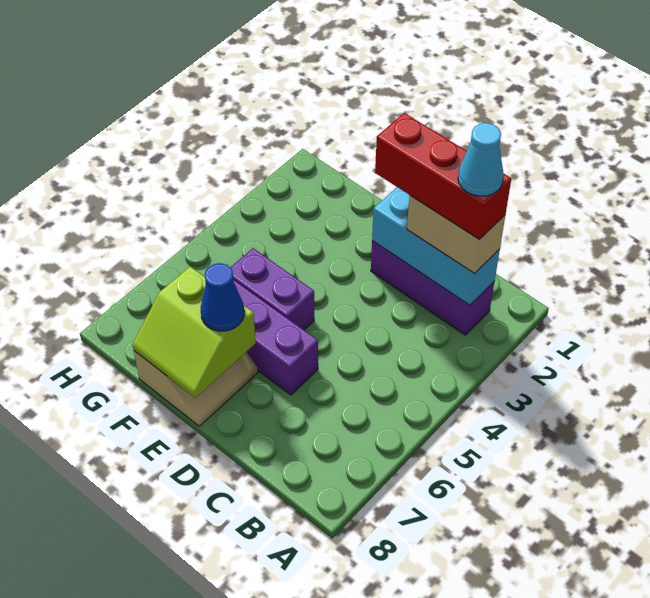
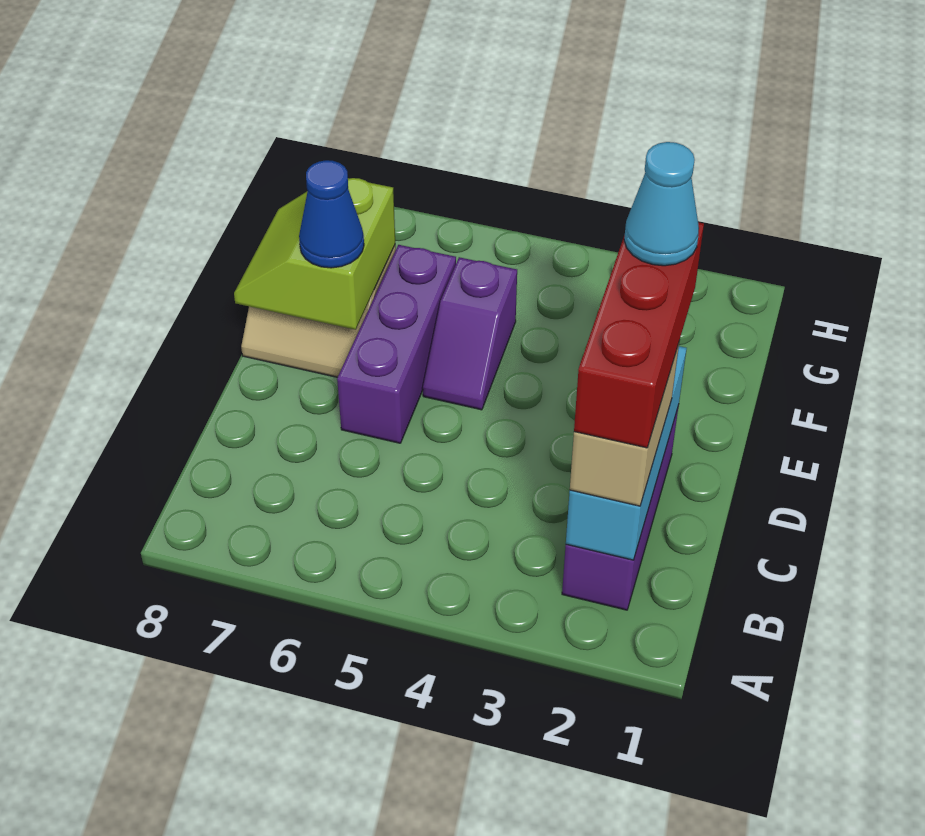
cyan 1x1 cone [458,123,504,196] -> cyan 1x1 cone moved to [624,142,699,266]
purple 1x2 brick [230,248,314,330] -> purple 1x2 slope [423,257,517,410]

